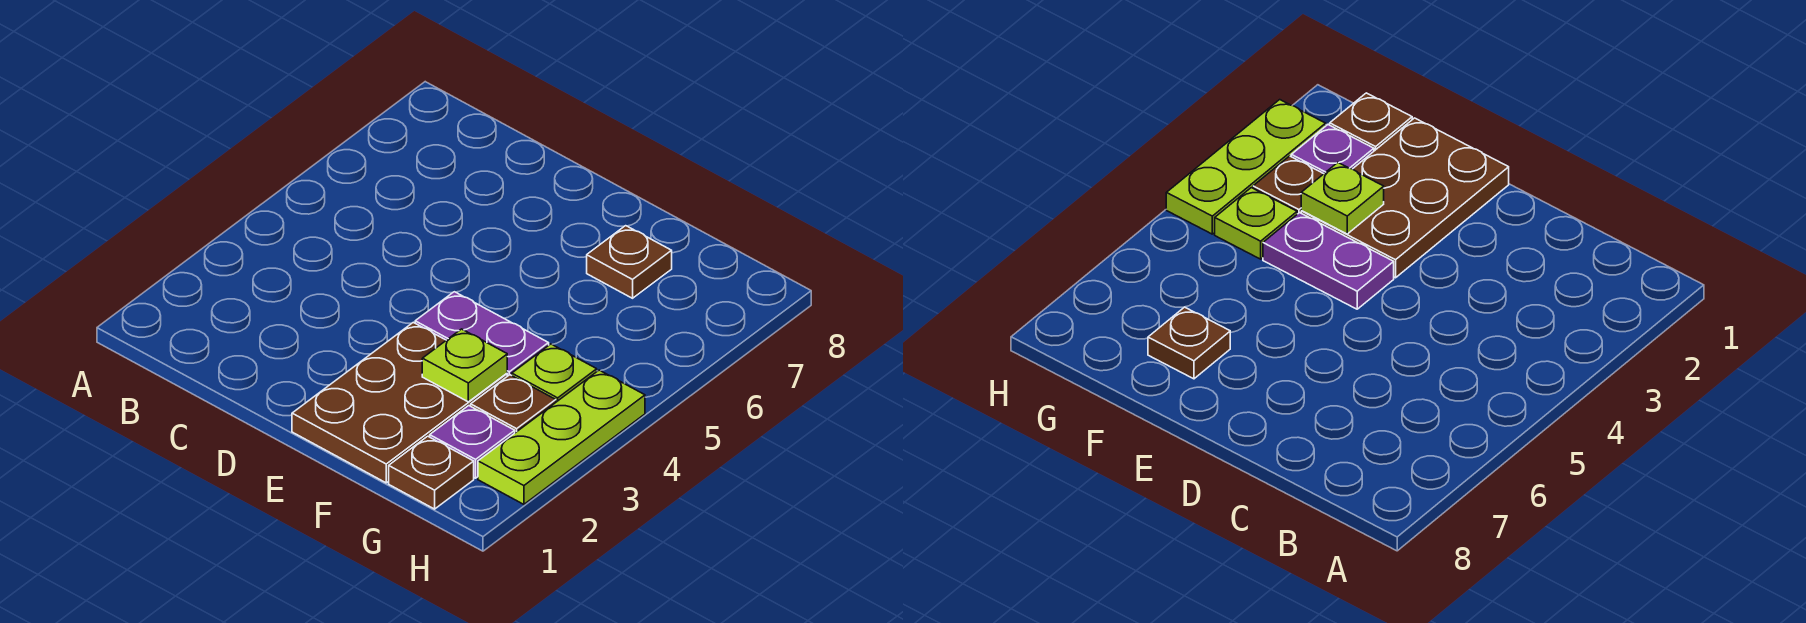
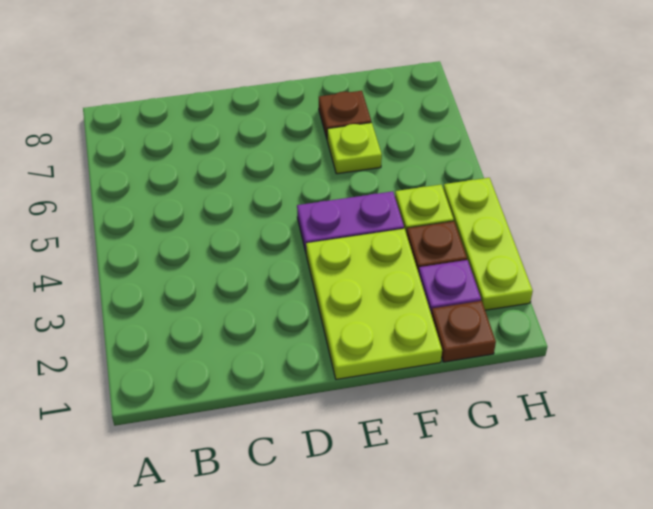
brown 2x3 plate [292,322,507,483] -> lime 2x3 plate [306,229,442,379]
lime 1x1 plate [422,329,507,402] -> lime 1x1 plate moved to [327,123,382,174]

